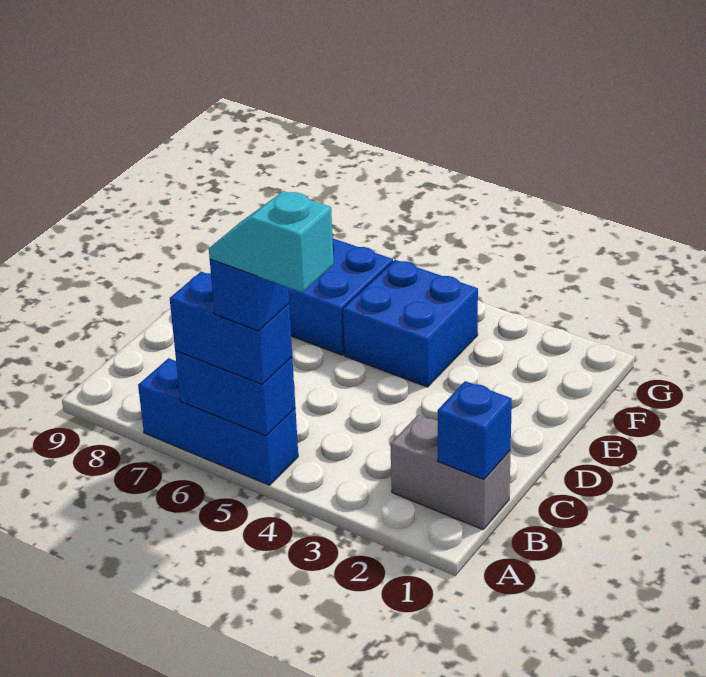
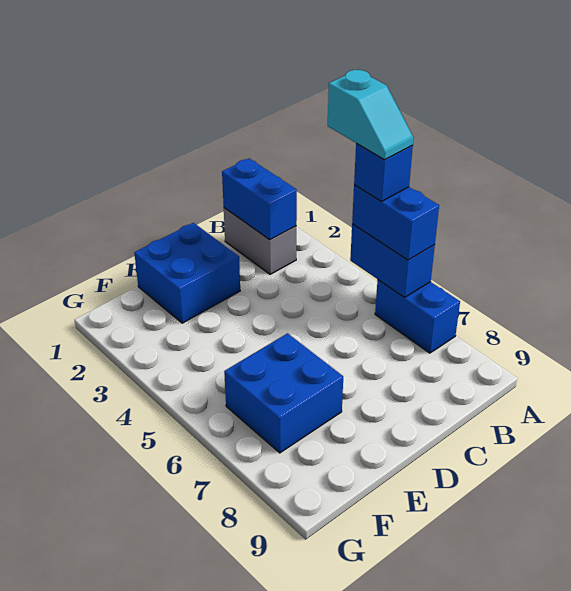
blue 1x3 brick [138,358,298,485] -> blue 1x2 brick [375,280,460,353]
blue 1x1 brick [438,381,512,479] -> blue 1x2 brick [222,158,297,240]
blue 2x2 brick [343,260,478,387] -> blue 2x2 brick moved to [134,223,240,323]

